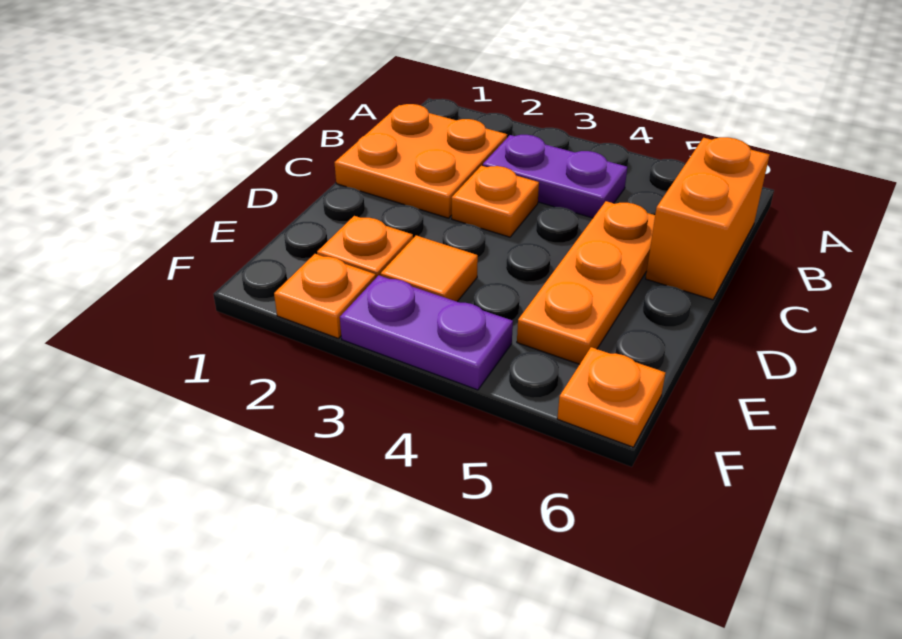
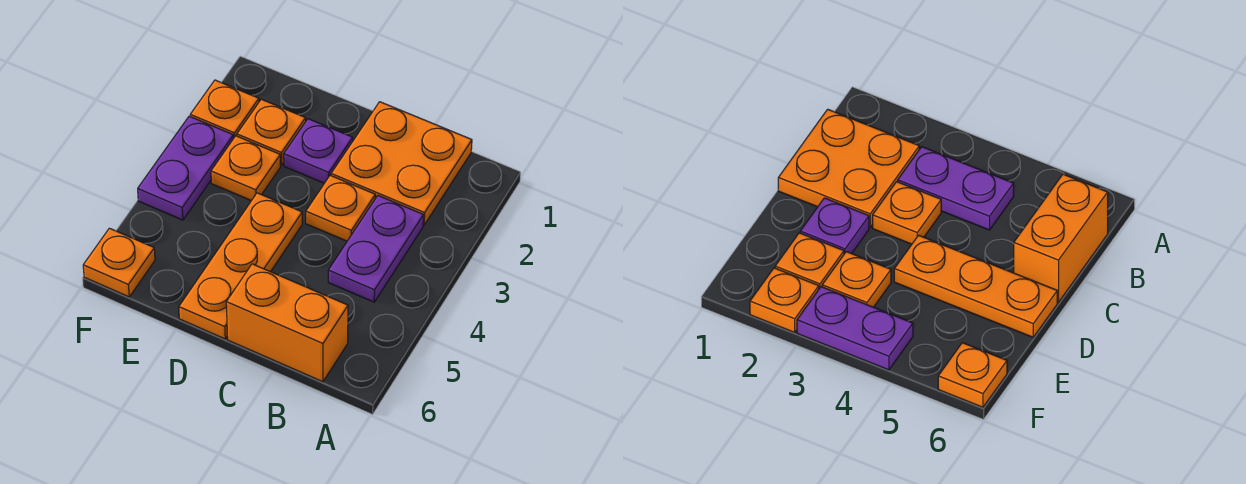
orange 1x3 plate [517,201,655,364] -> orange 1x3 plate turned to [179,193,302,339]
none -> purple 1x1 plate [284,119,353,183]
orange 1x1 tile [381,236,478,302] -> orange 1x1 plate [211,136,280,201]

